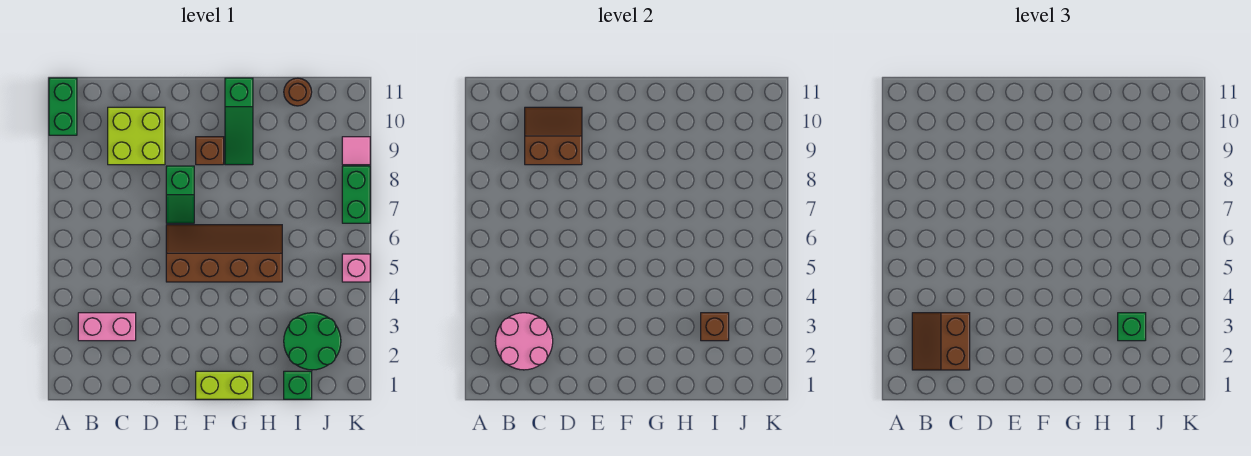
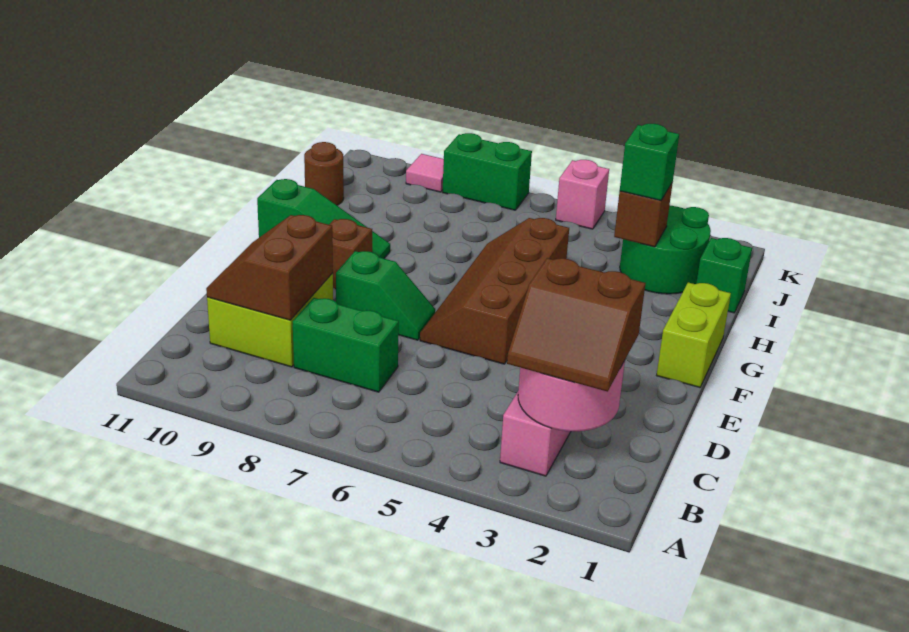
green 1x2 brick [49,78,77,135] -> green 1x2 brick moved to [293,298,399,392]

